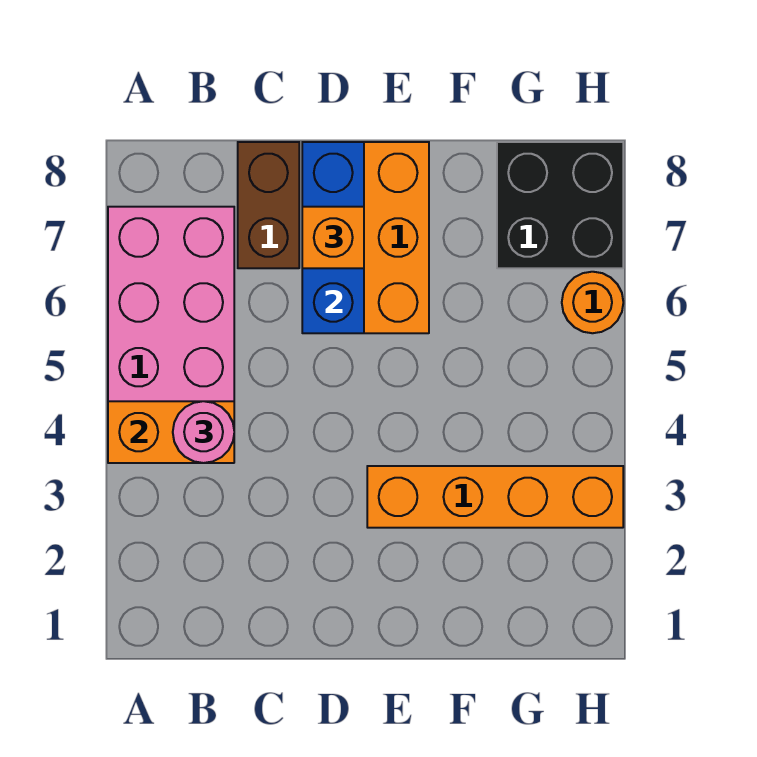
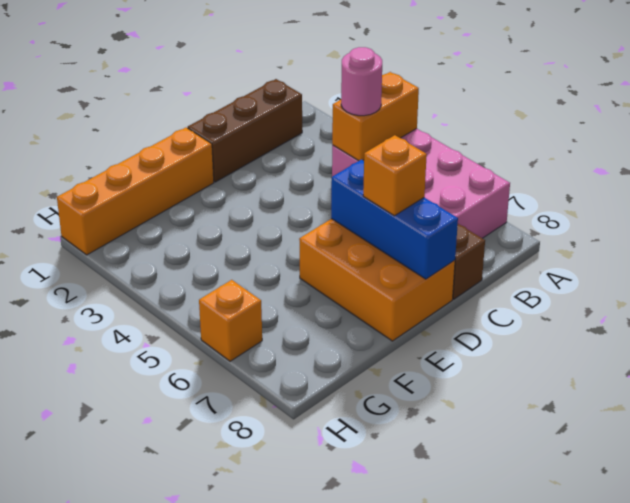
none -> brown 1x3 brick [188,79,302,182]
orange 1x4 brick [367,466,623,528] -> orange 1x4 brick moved to [57,128,214,255]
black 2x2 brick [497,142,623,268] -> none
orange 1x1 round brick [562,272,623,333] -> orange 1x1 brick [199,280,262,361]

